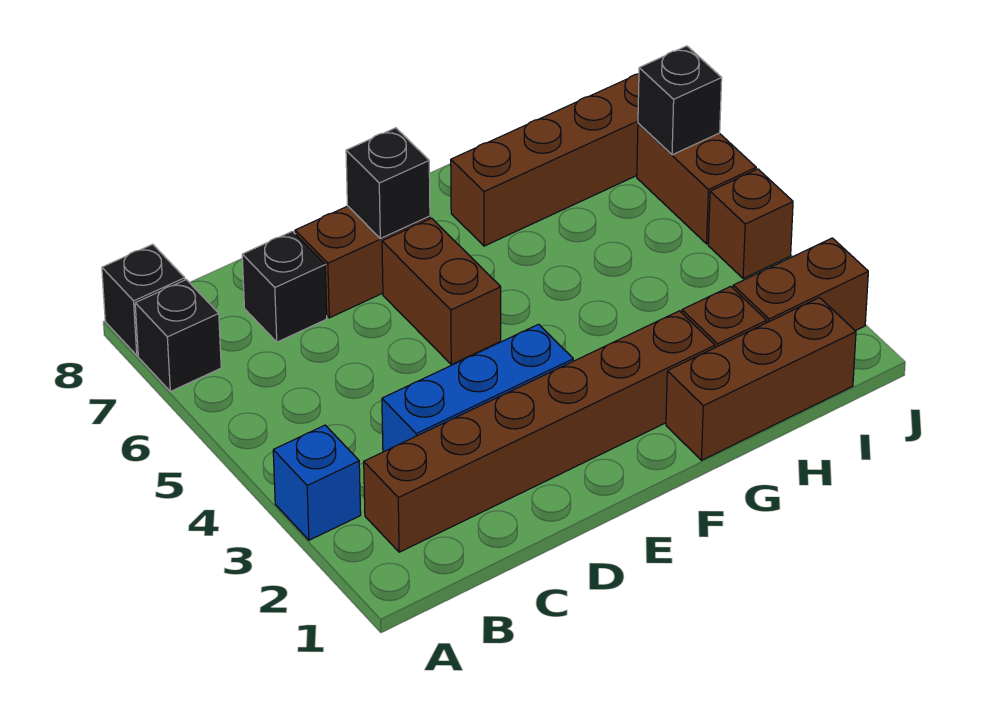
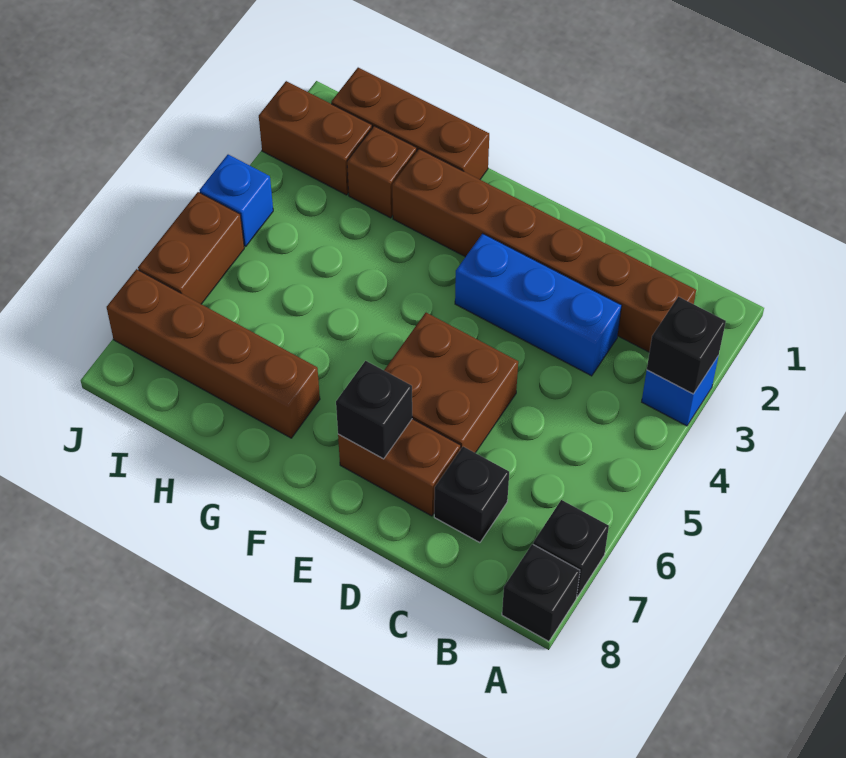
brown 1x2 brick [382,218,501,364] -> brown 2x2 brick [384,313,518,453]
brown 1x1 brick [708,169,793,279] -> blue 1x1 brick [199,155,273,246]
black 1x1 brick [638,46,722,155] -> black 1x1 brick moved to [647,297,726,394]

